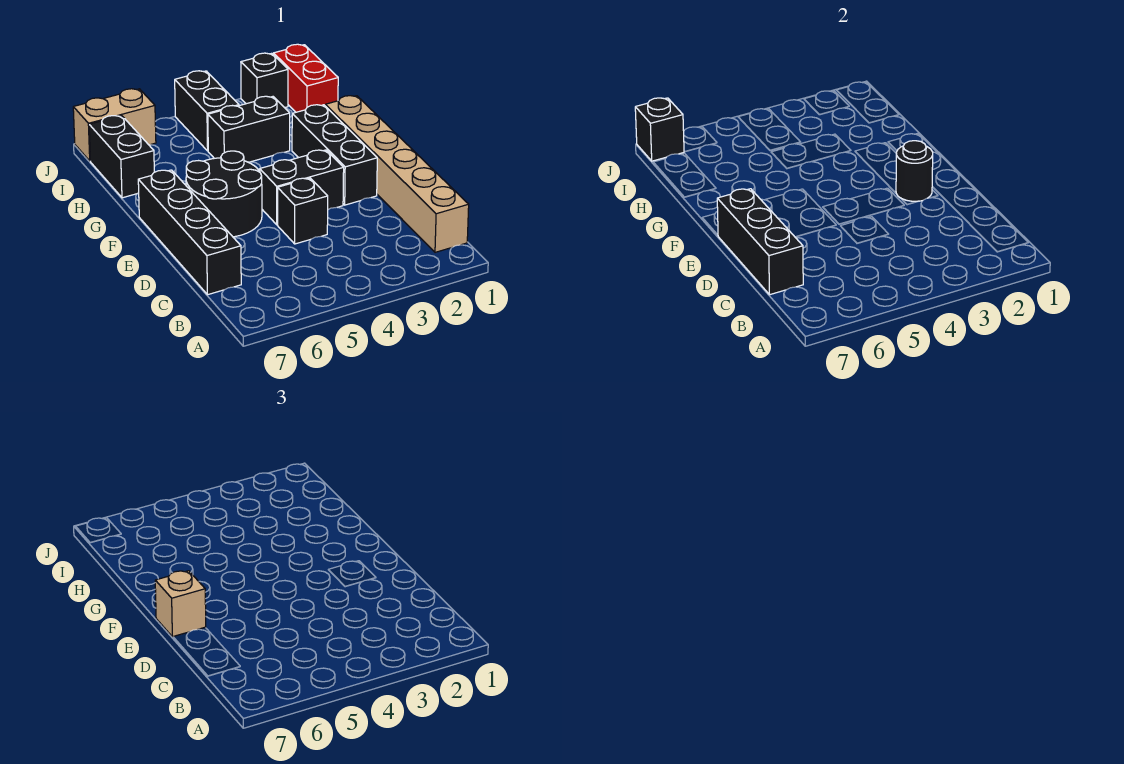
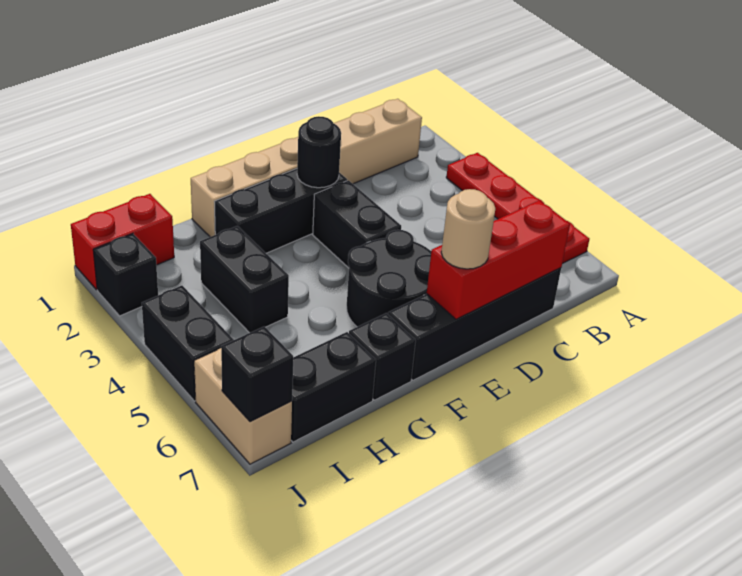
none -> red 1x4 plate [446,153,589,264]
black 1x3 brick [717,189,803,295] -> red 1x3 brick [427,200,570,319]
black 1x1 brick [278,178,328,244] -> black 1x1 brick moved to [349,313,416,400]
tan 1x1 brick [155,571,206,637] -> tan 1x1 round brick [441,189,495,269]
black 1x2 brick [175,71,239,151] -> black 1x2 brick turned to [142,286,234,401]

